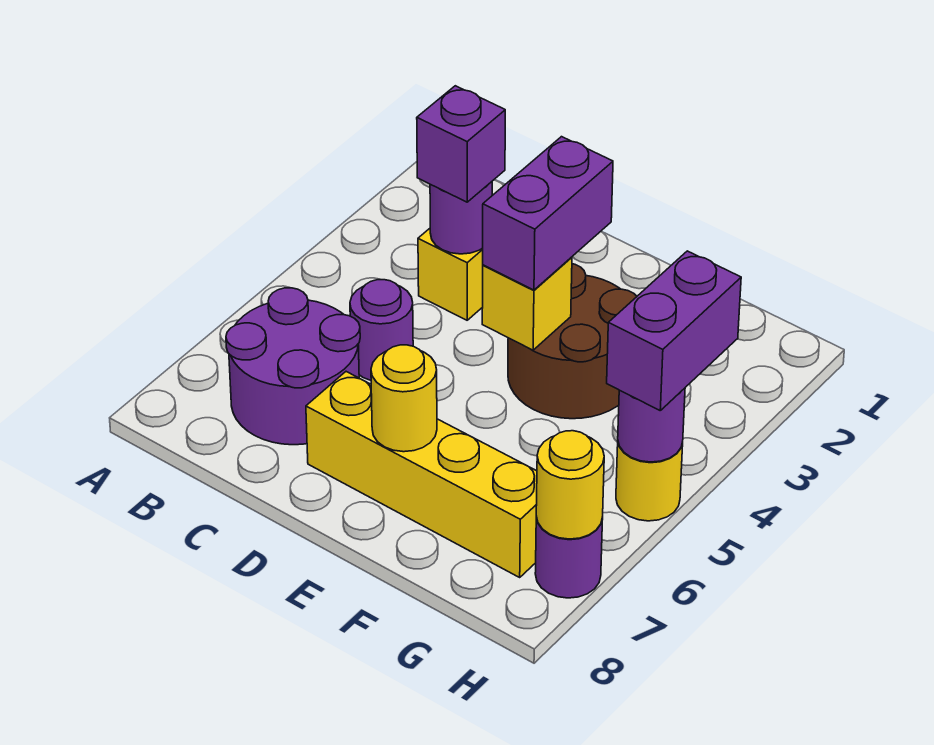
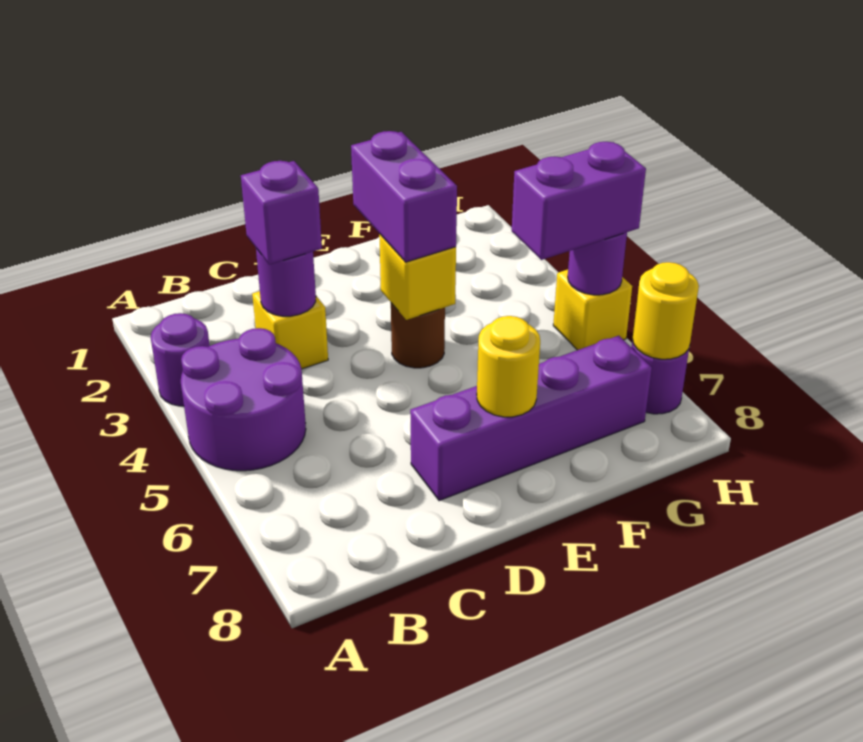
purple 2x2 round brick [226,288,360,445] -> purple 2x2 round brick moved to [181,328,306,471]
purple 1x1 round brick [350,280,413,380] -> purple 1x1 round brick moved to [151,313,210,406]
yellow 1x4 brick [306,372,537,577] -> purple 1x4 brick [410,336,652,501]
brown 2x2 round brick [508,264,637,419] -> brown 1x1 round brick [391,303,445,368]
purple 1x2 brick [607,251,741,410] -> purple 1x2 brick turned to [512,142,646,260]
yellow 1x1 round brick [616,442,683,521] -> yellow 1x1 brick [553,270,632,350]

